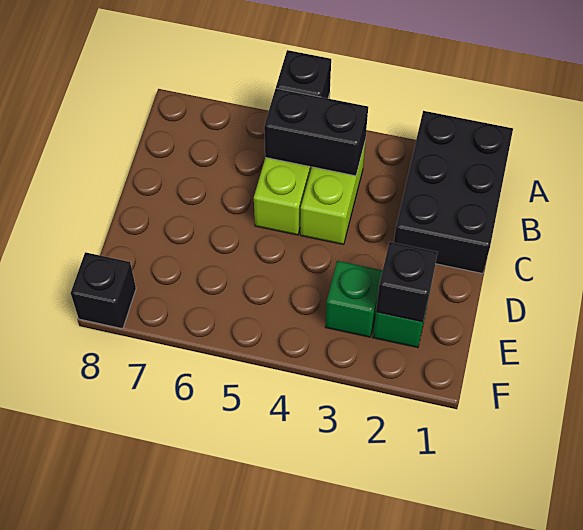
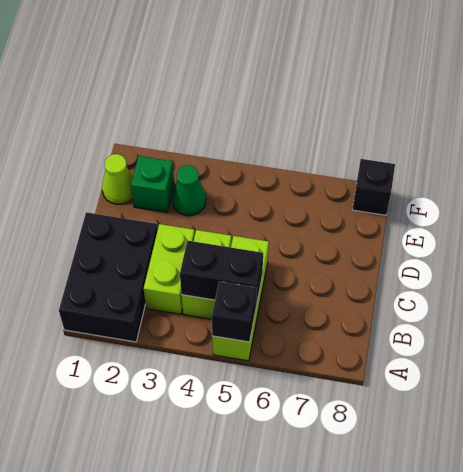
none -> lime 1x2 brick [144,224,195,314]
none -> lime 1x1 cone [102,154,133,204]
black 1x1 brick [376,242,438,322] -> none
green 1x1 brick [325,261,383,337] -> green 1x1 cone [172,165,206,216]

